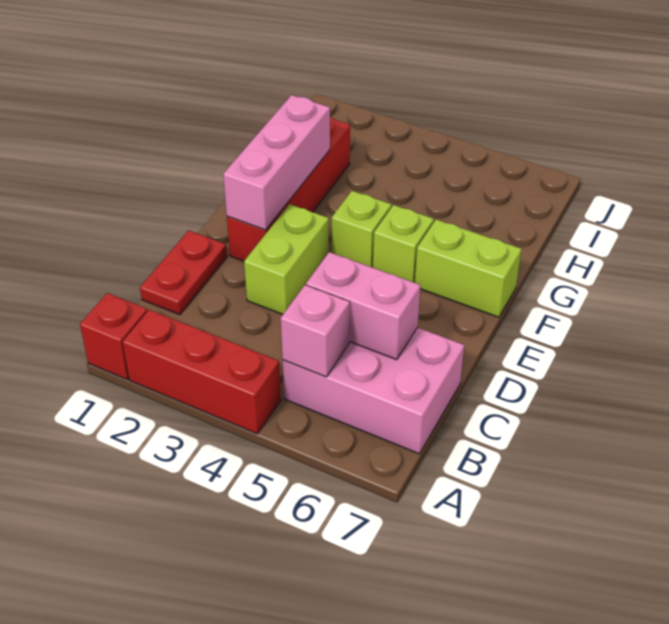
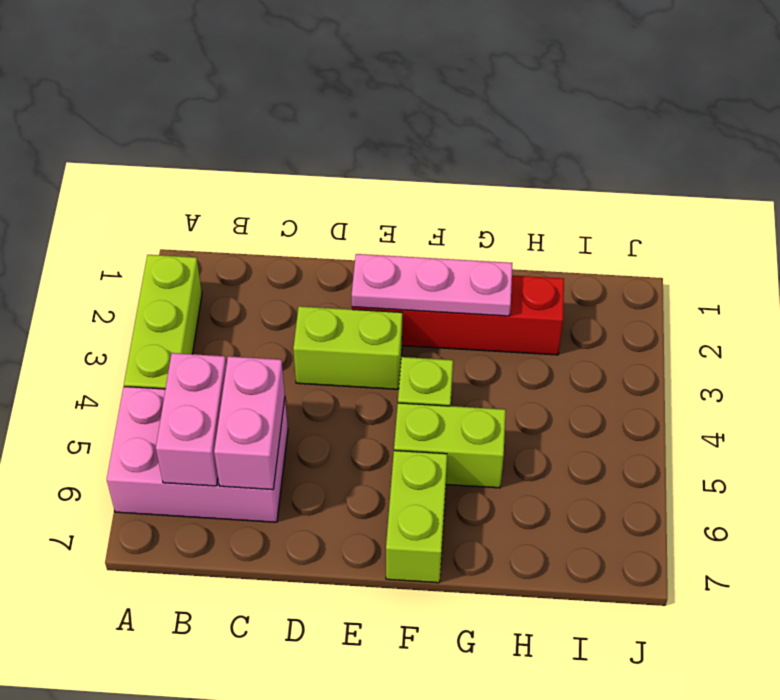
red 1x1 brick [80,293,147,379] -> none
red 1x3 brick [123,310,281,434] -> lime 1x3 brick [124,255,202,389]
pink 2x3 brick [283,327,464,454] -> pink 2x3 brick turned to [107,387,288,522]
pink 1x1 brick [281,285,350,377] -> pink 1x2 brick [156,353,226,486]
red 1x2 plate [140,230,227,315] -> none
pink 1x3 brick [223,95,330,230] -> pink 1x3 plate [352,254,512,316]
lime 1x1 brick [373,205,434,283] -> lime 1x2 brick [394,403,506,488]

